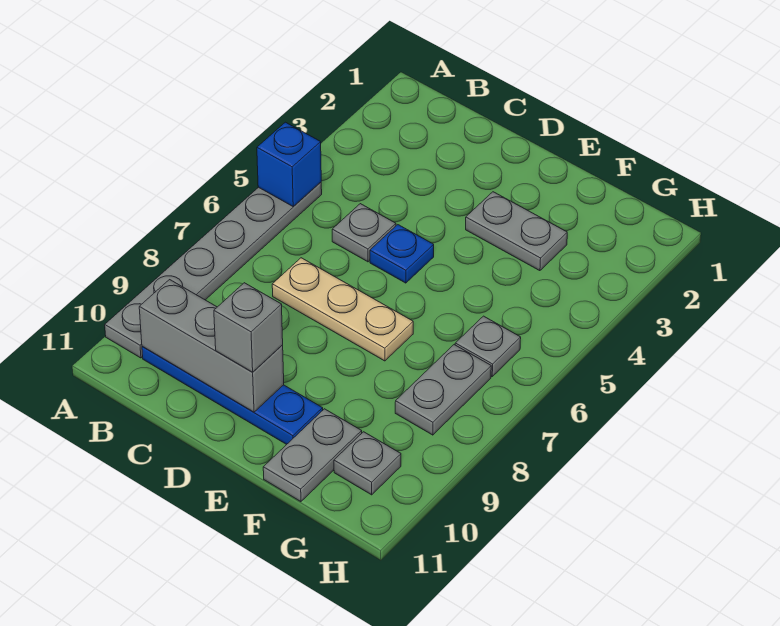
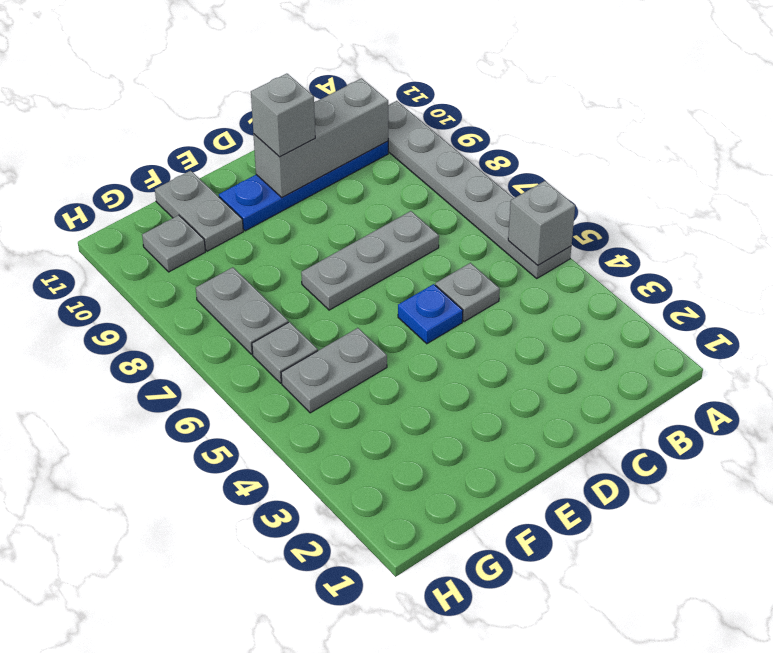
blue 1x1 brick [257,122,321,207] -> grey 1x1 brick [508,181,575,265]
tan 1x3 plate [272,258,413,361] -> grey 1x3 plate [301,211,439,310]
grey 1x2 plate [466,192,567,271] -> grey 1x2 plate moved to [281,328,387,413]

